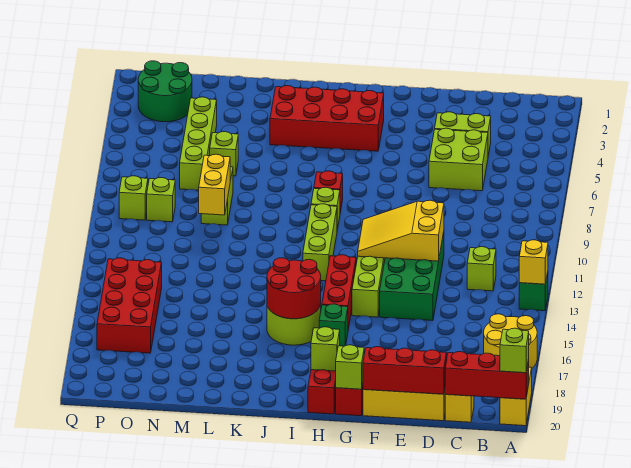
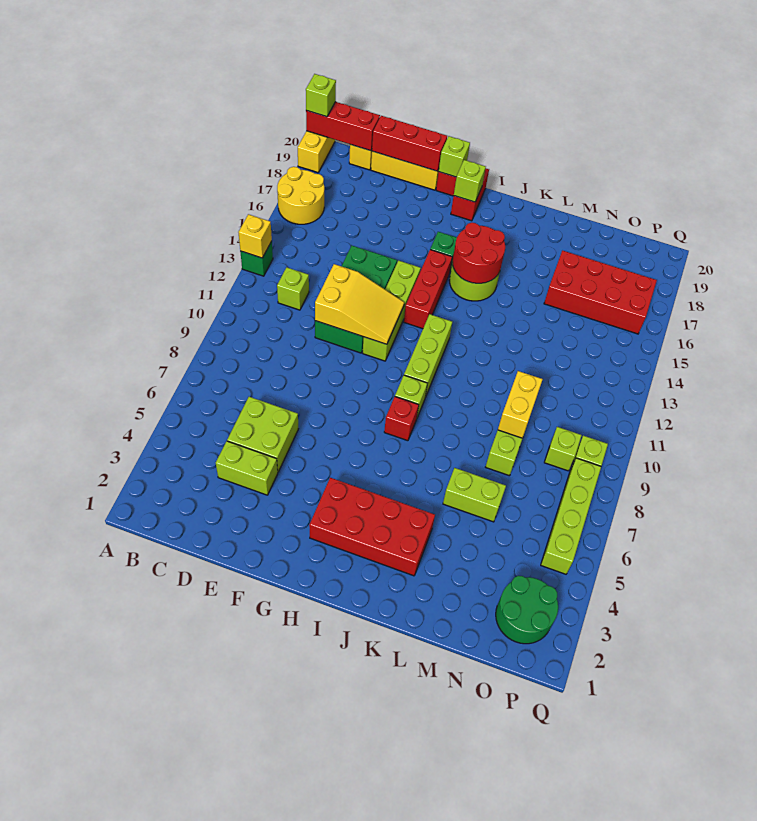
lime 1x1 brick [210,132,238,176] -> lime 1x2 brick [443,468,506,522]
lime 1x4 brick [180,97,217,190] -> lime 1x4 brick moved to [541,458,601,574]
red 2x4 brick [97,258,162,353] -> red 2x4 brick turned to [544,251,657,334]

